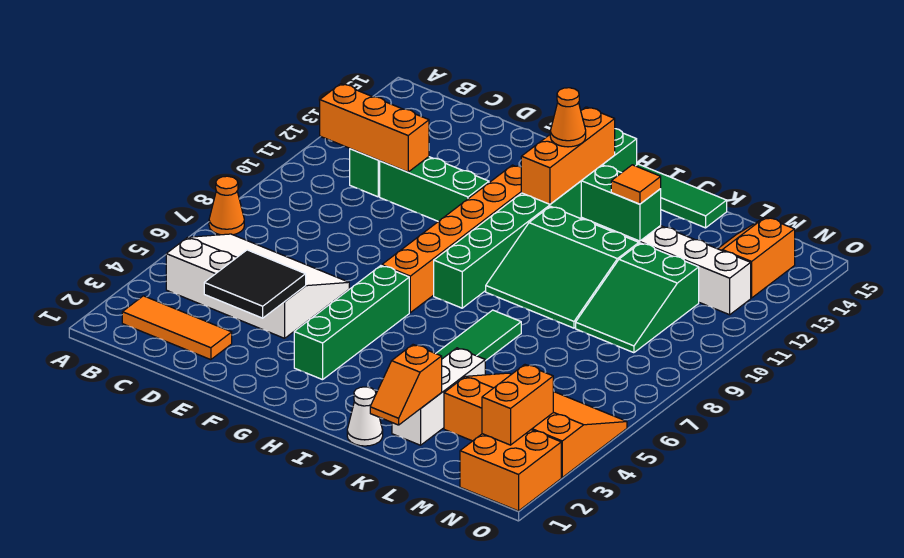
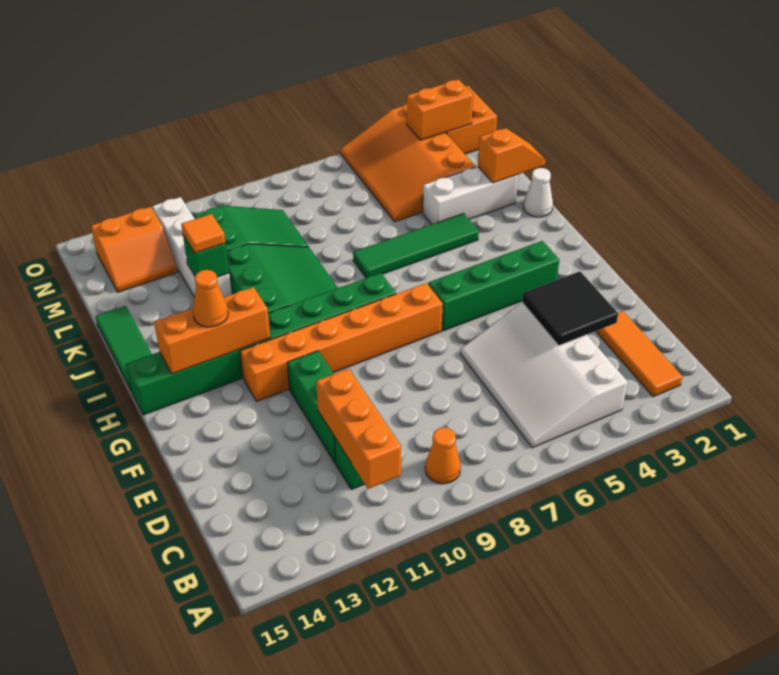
orange 1x1 cone [209,176,244,235] -> orange 1x1 cone moved to [425,427,461,484]
green 1x2 brick [581,165,661,241] -> green 1x1 brick [183,235,229,277]

